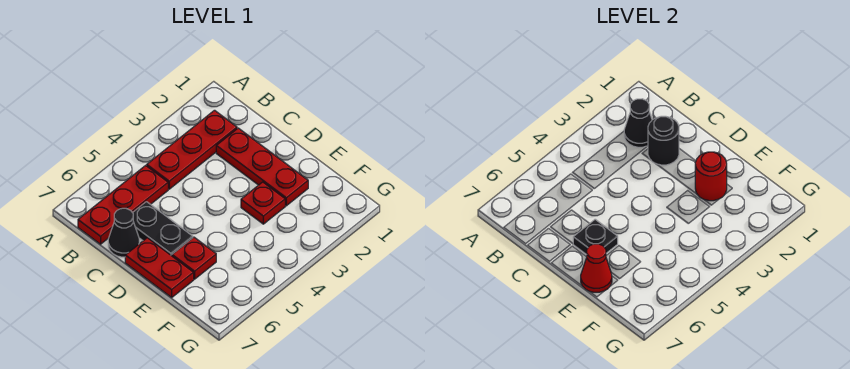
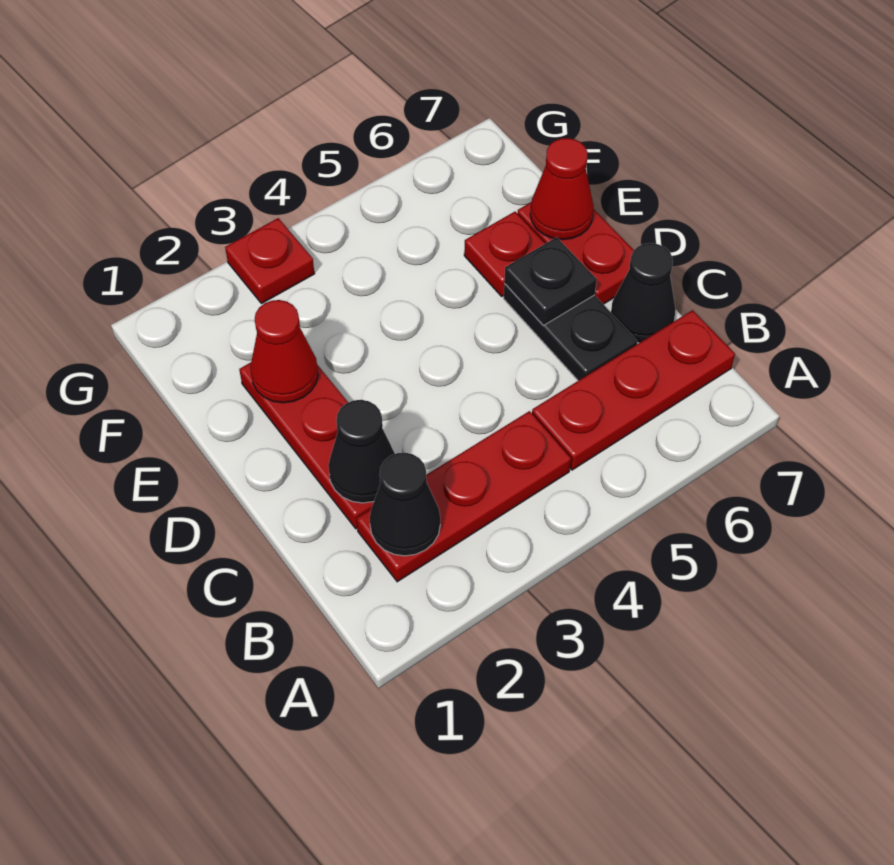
black 1x1 round brick [648,116,679,165] -> black 1x1 cone [328,400,395,503]
red 1x1 round brick [695,152,727,201] -> red 1x1 cone [250,300,318,403]
red 1x1 plate [241,182,285,224] -> red 1x1 plate moved to [225,218,314,304]

